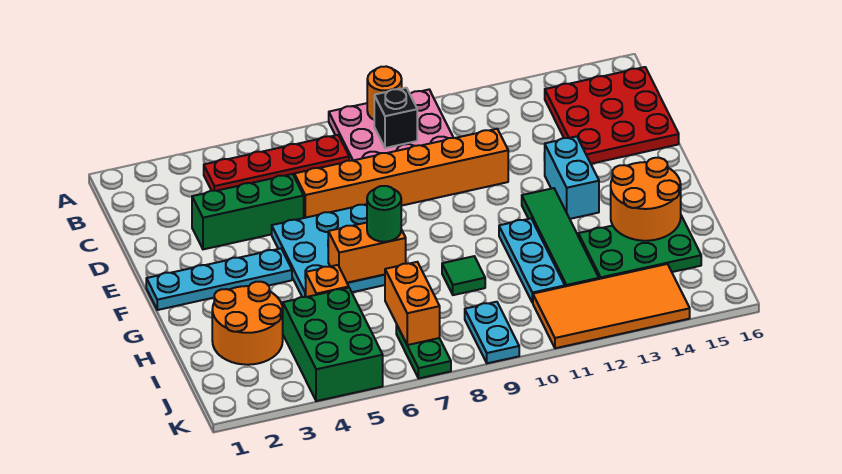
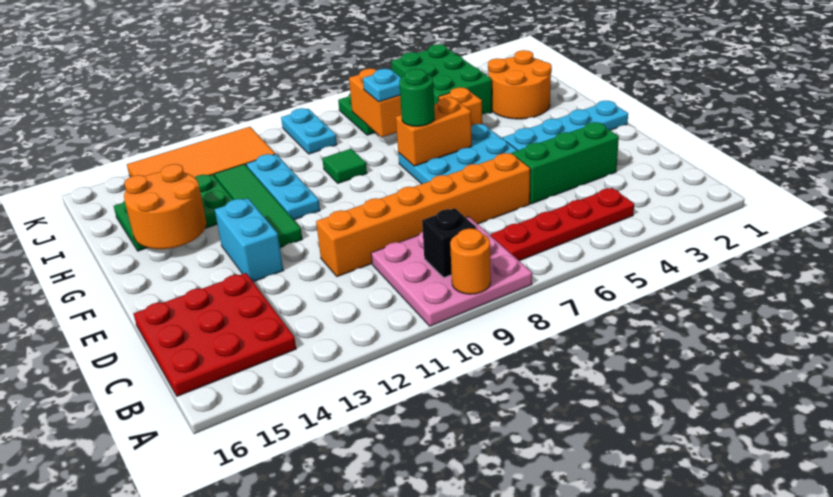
none -> cyan 1x1 plate [363,69,401,102]

